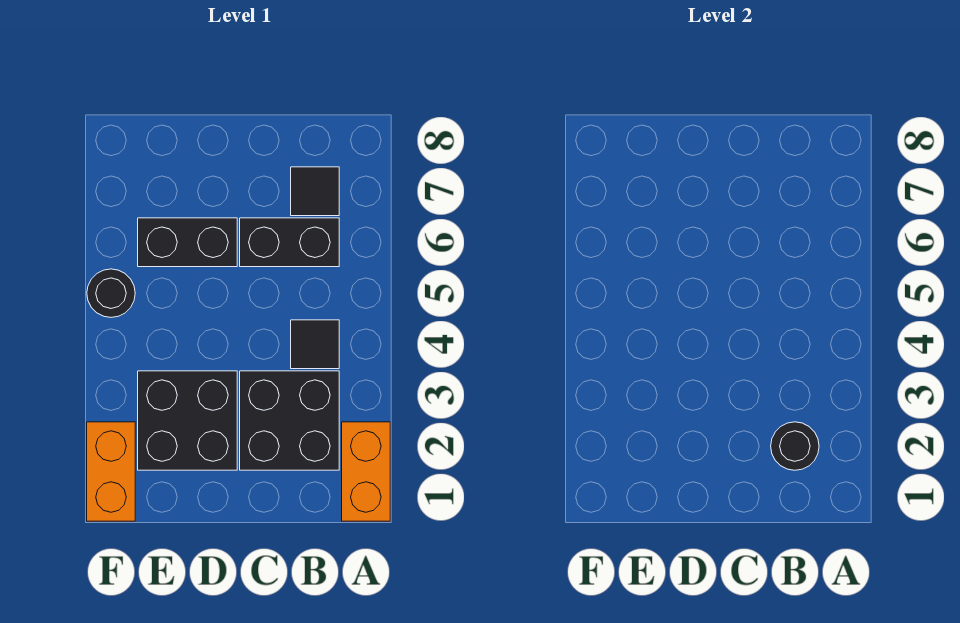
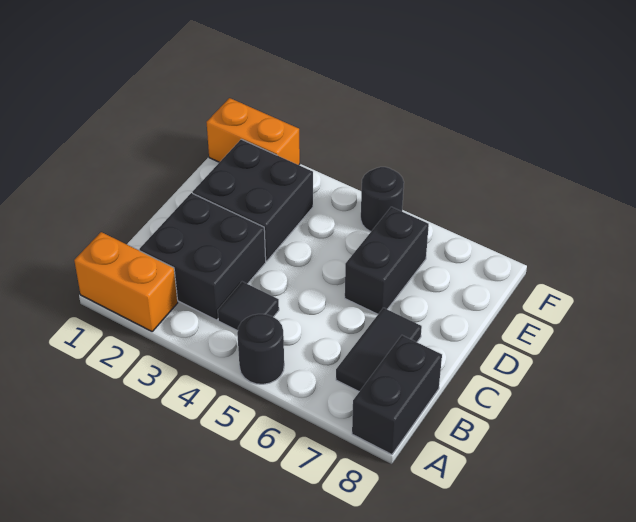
black 1x1 round brick [771,422,819,470] -> black 1x1 round brick moved to [237,314,284,384]
black 1x2 brick [240,218,339,267] -> black 1x2 brick moved to [352,335,442,455]
black 1x1 tile [291,167,339,216] -> black 1x2 tile [336,308,422,392]

